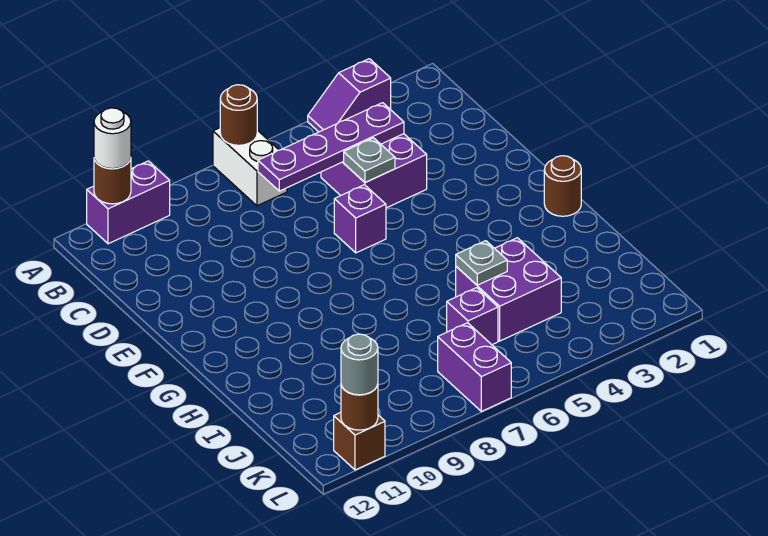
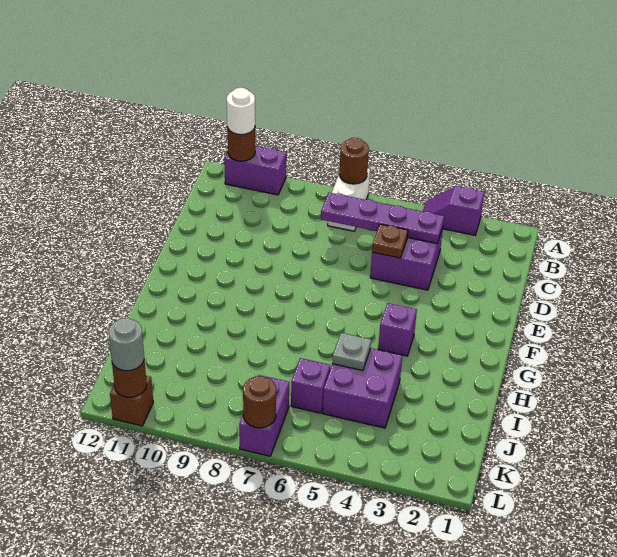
grey 1x1 plate [344,138,395,182] -> brown 1x1 plate [372,224,408,258]
purple 1x1 brick [334,185,386,253] -> purple 1x1 brick moved to [378,303,417,356]
brown 1x1 round brick [544,156,581,216] -> brown 1x1 round brick moved to [243,376,276,428]

